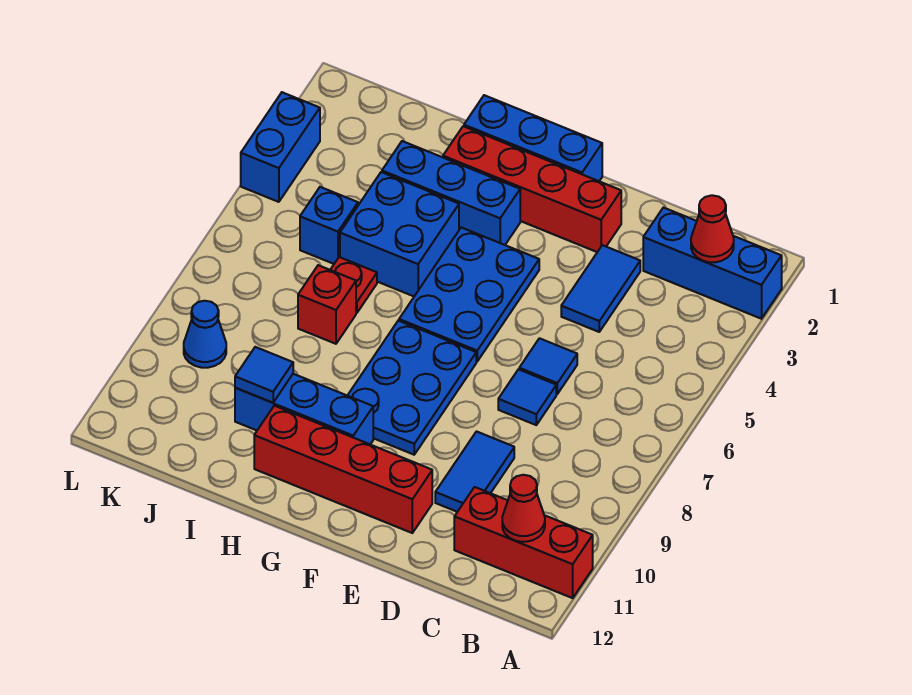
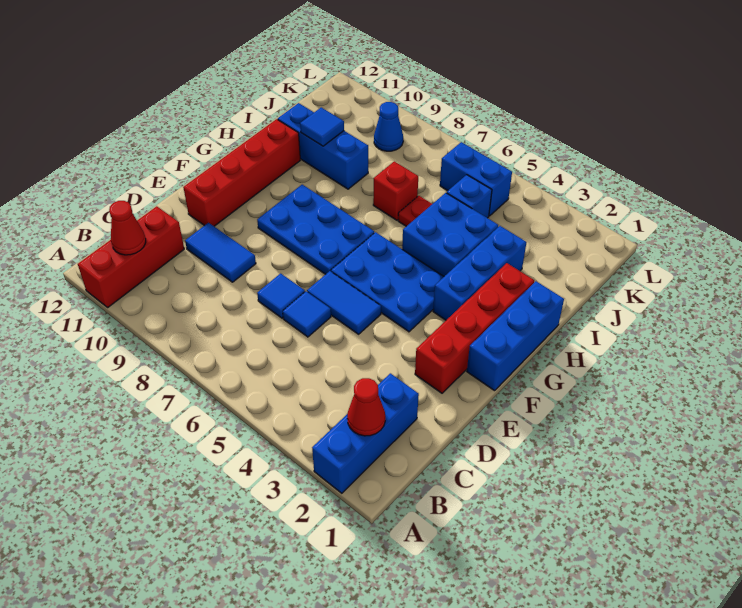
blue 1x2 tile [561,245,640,332] -> blue 1x2 tile moved to [307,271,381,334]
blue 1x3 brick [235,374,373,444] -> blue 1x3 brick turned to [278,103,368,189]
blue 1x2 brick [241,92,320,202] -> blue 1x2 brick moved to [440,142,512,216]

